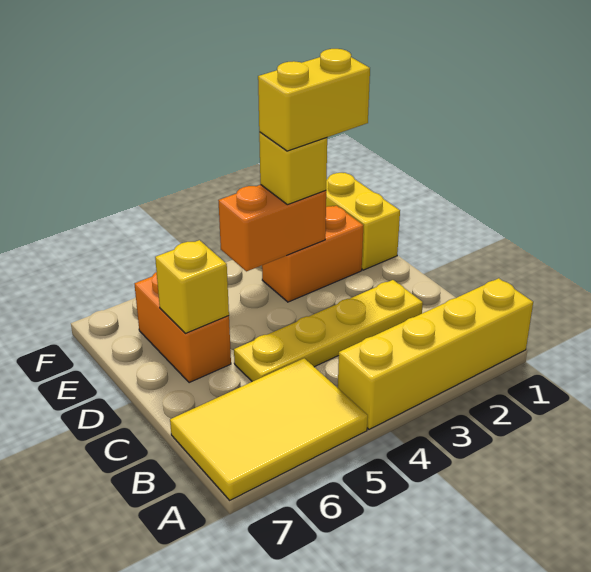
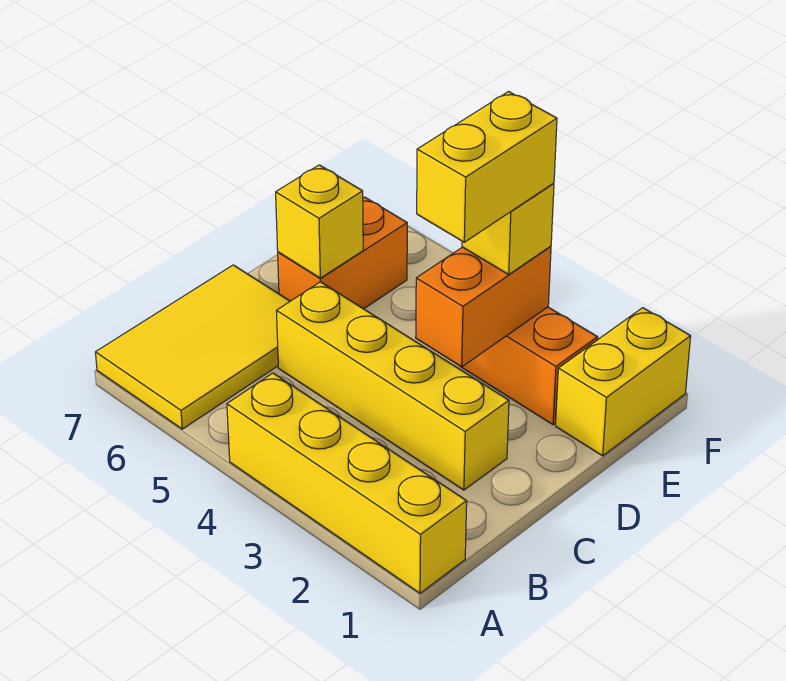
yellow 2x3 tile [170,358,368,500] -> yellow 2x3 tile turned to [95,265,290,429]
yellow 1x4 plate [234,280,423,382] -> yellow 1x4 brick [277,282,509,490]
yellow 1x2 brick [258,49,370,151] -> yellow 1x2 brick turned to [417,92,557,242]
orange 1x2 brick [218,185,326,271] -> orange 1x2 brick turned to [416,246,551,367]

